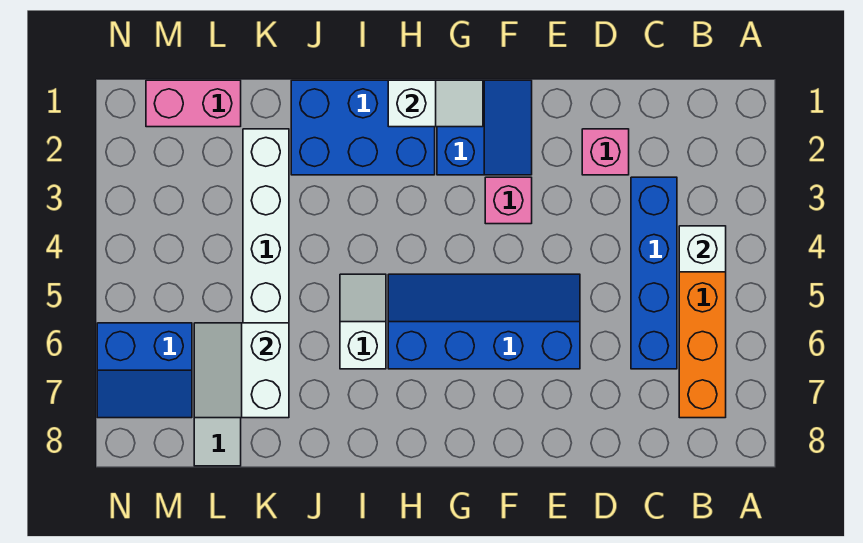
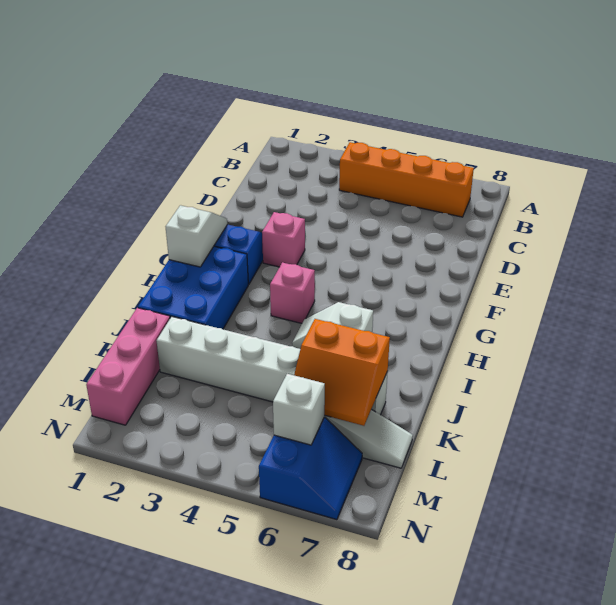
white 1x1 brick [679,226,726,272] -> white 1x1 brick moved to [273,374,325,445]
blue 1x4 brick [631,177,677,369] -> none
pink 1x1 brick [582,129,629,175] -> pink 1x1 brick moved to [270,262,315,323]
blue 2x4 slope [388,274,580,369] -> none
white 2x2 slope [194,323,289,418] -> orange 2x2 slope [294,319,390,426]
pink 1x2 brick [146,80,241,127] -> pink 1x3 brick [86,308,170,425]

